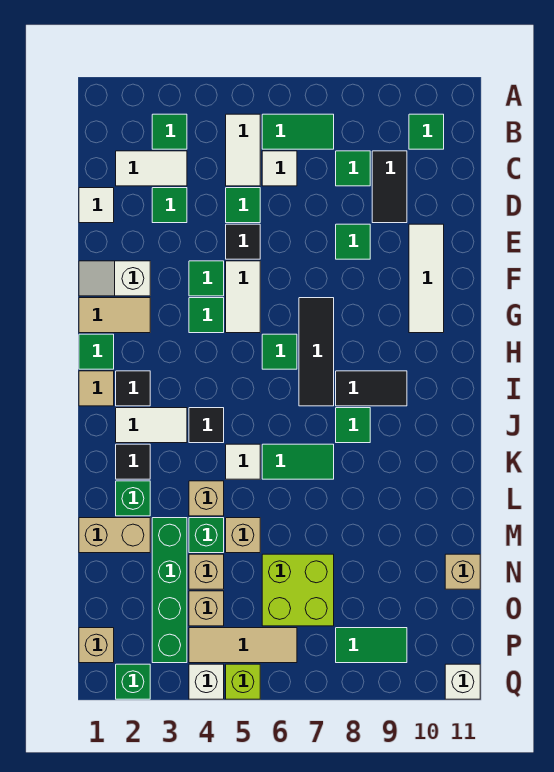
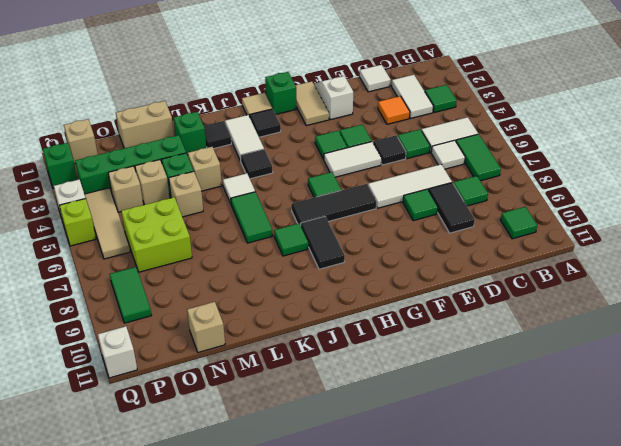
black 1x2 tile [372,151,407,223] -> black 1x2 tile turned to [429,183,475,233]
green 1x1 tile [152,188,187,223] -> orange 1x1 tile [378,96,410,124]
white 1x3 tile [409,224,444,333] -> white 1x3 tile moved to [368,164,452,208]
green 1x1 tile [79,334,114,369] -> green 1x1 brick [265,72,296,115]
tan 1x2 brick [79,518,150,553] -> tan 1x2 brick turned to [116,101,174,148]

